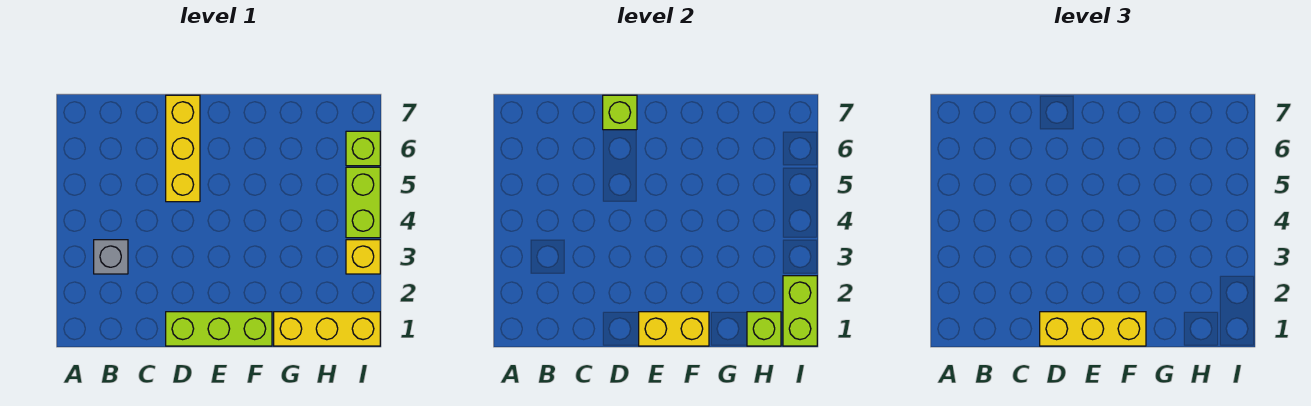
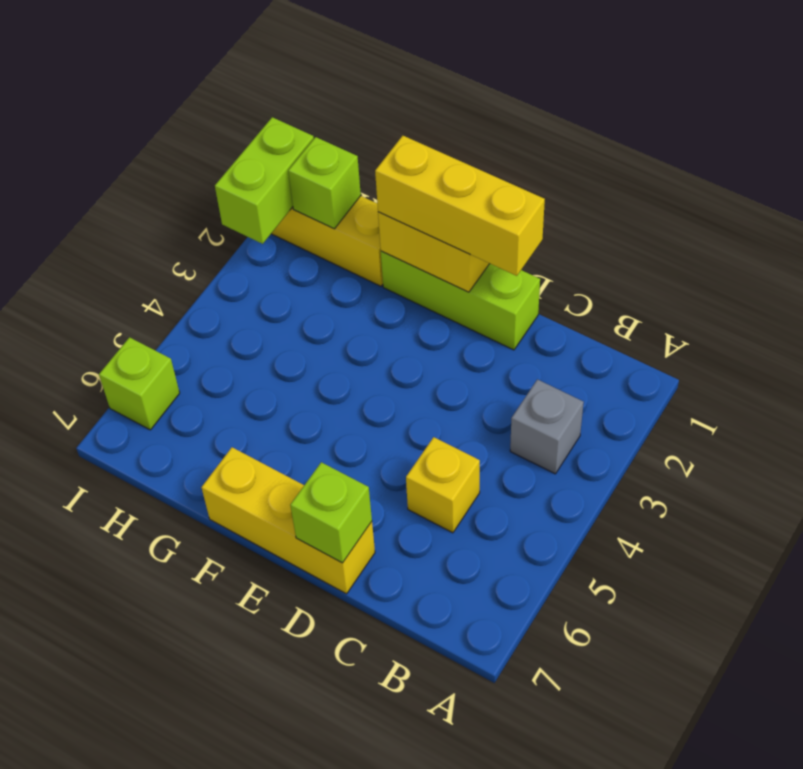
yellow 1x3 brick [166,95,200,202] -> yellow 1x3 brick turned to [201,447,375,594]
yellow 1x1 brick [346,240,380,274] -> yellow 1x1 brick moved to [406,437,480,533]
lime 1x2 brick [346,167,380,238] -> none

